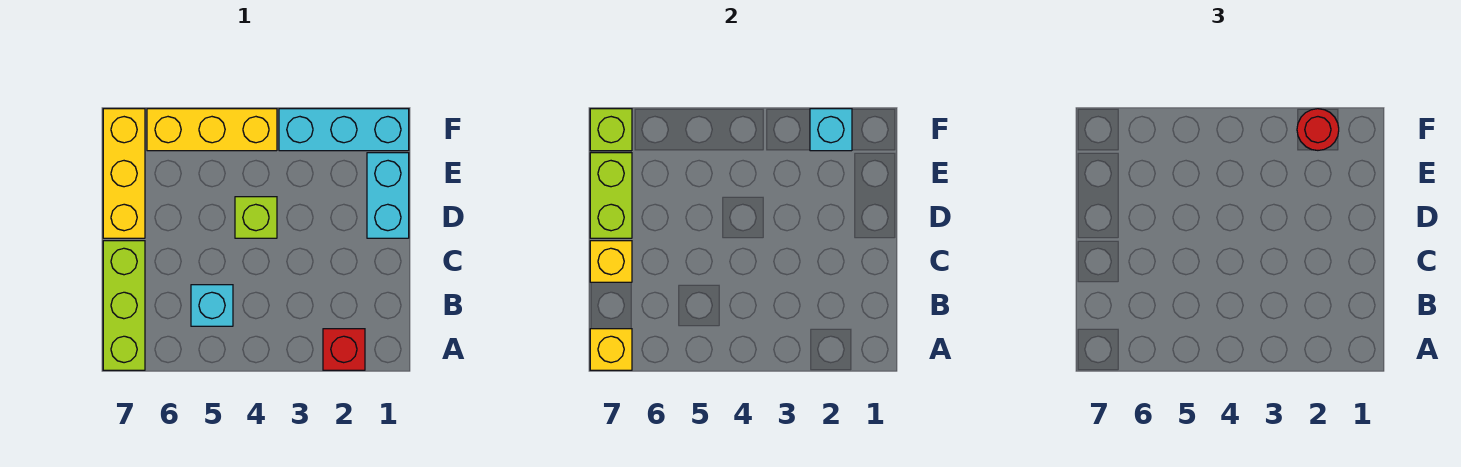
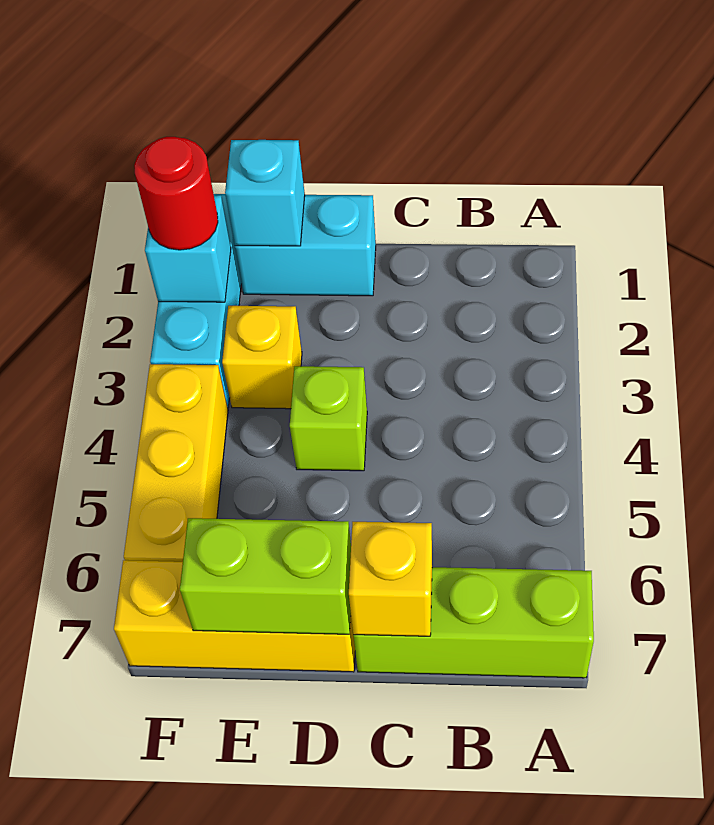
red 1x1 brick [323,329,365,370] -> none
yellow 1x1 brick [590,329,632,370] -> yellow 1x1 brick moved to [222,306,302,409]
cyan 1x1 brick [191,285,233,326] -> cyan 1x1 brick moved to [225,140,305,246]
lime 1x1 brick [590,109,632,151] -> none

